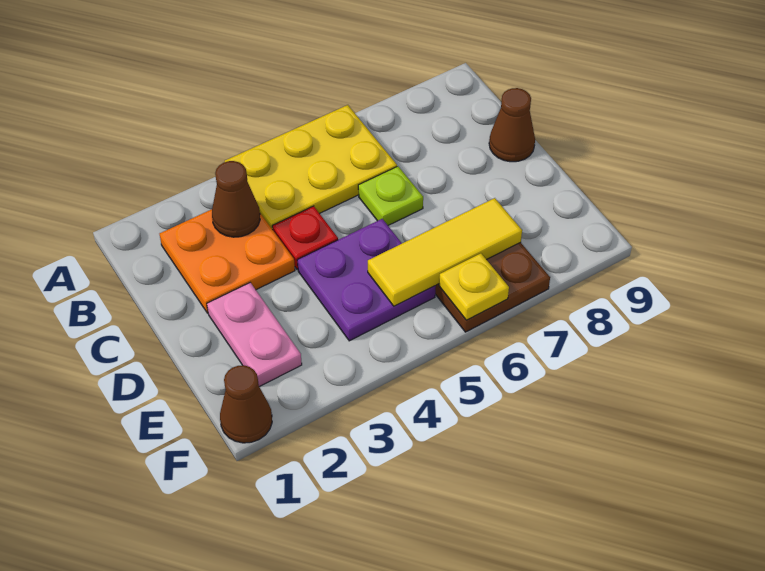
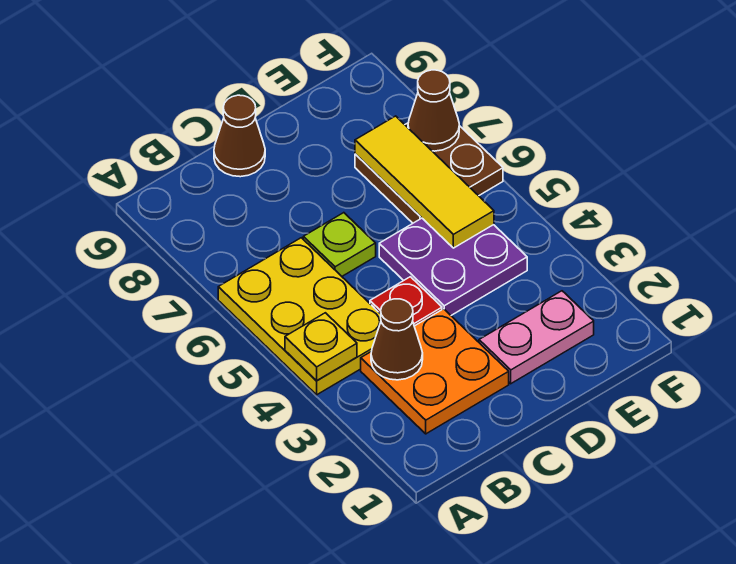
brown 1x1 cone [220,365,272,443] -> brown 1x1 cone moved to [408,70,459,151]
yellow 1x1 plate [439,253,509,320] -> yellow 1x1 plate moved to [285,313,357,380]

